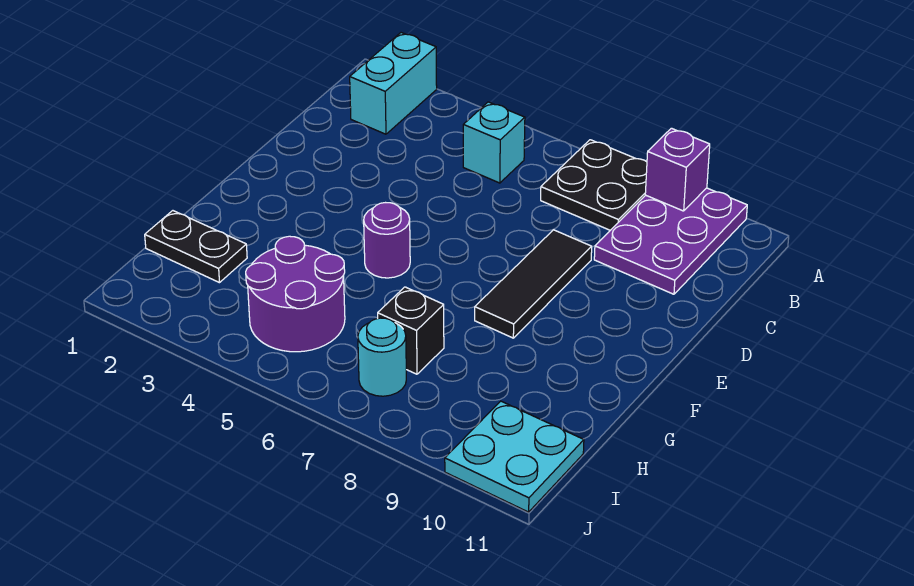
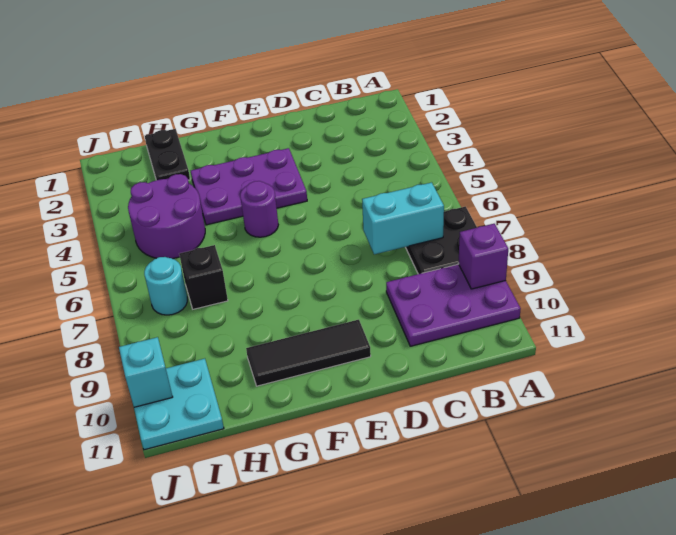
cyan 1x2 brick [350,33,437,134] -> cyan 1x2 brick moved to [362,182,444,254]
cyan 1x1 brick [463,102,525,183] -> cyan 1x1 brick moved to [119,337,173,407]
black 1x3 tile [475,230,592,338] -> black 1x3 tile moved to [246,320,371,386]
none -> purple 2x3 plate [191,148,307,225]

